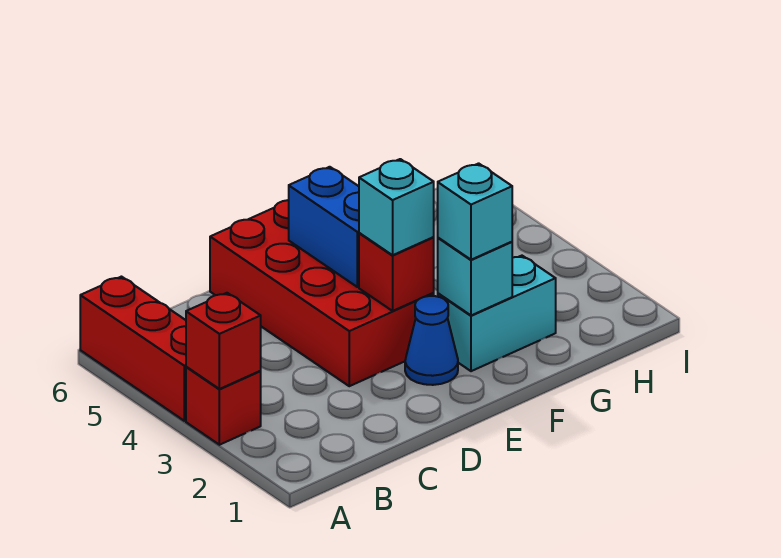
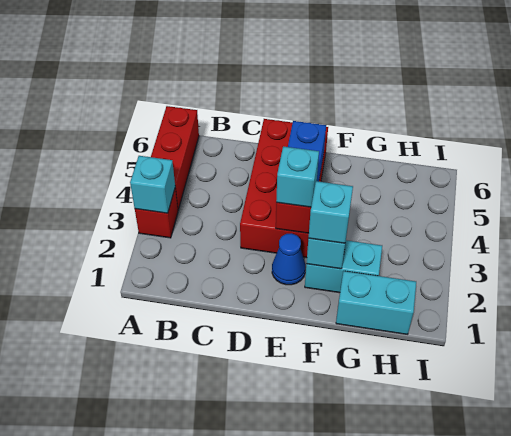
red 1x1 brick [186,293,261,389] -> cyan 1x1 brick [130,156,175,213]
none -> cyan 1x2 brick [336,271,416,334]

